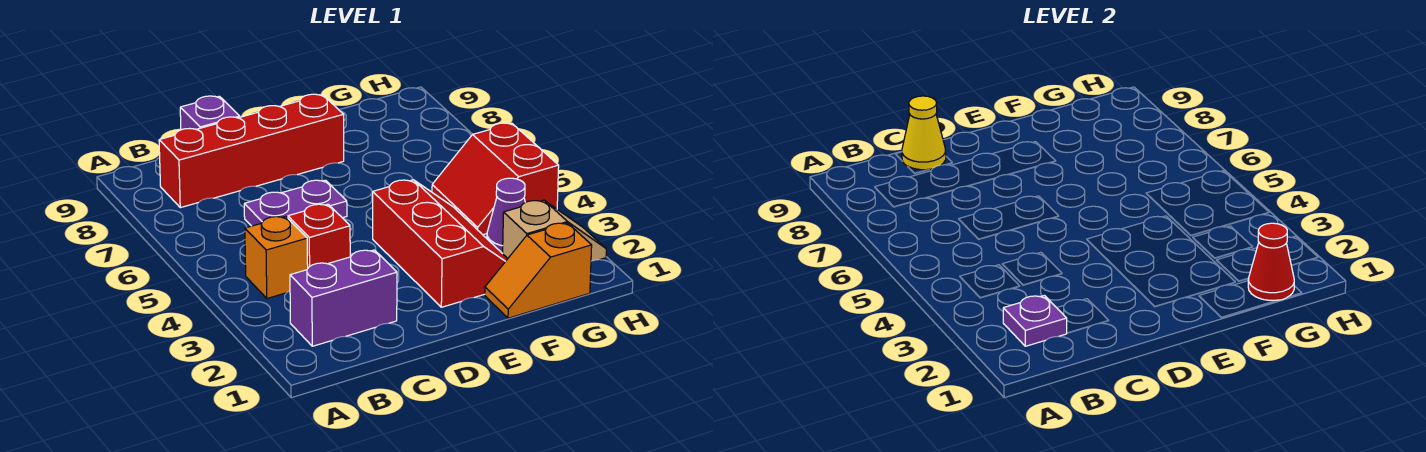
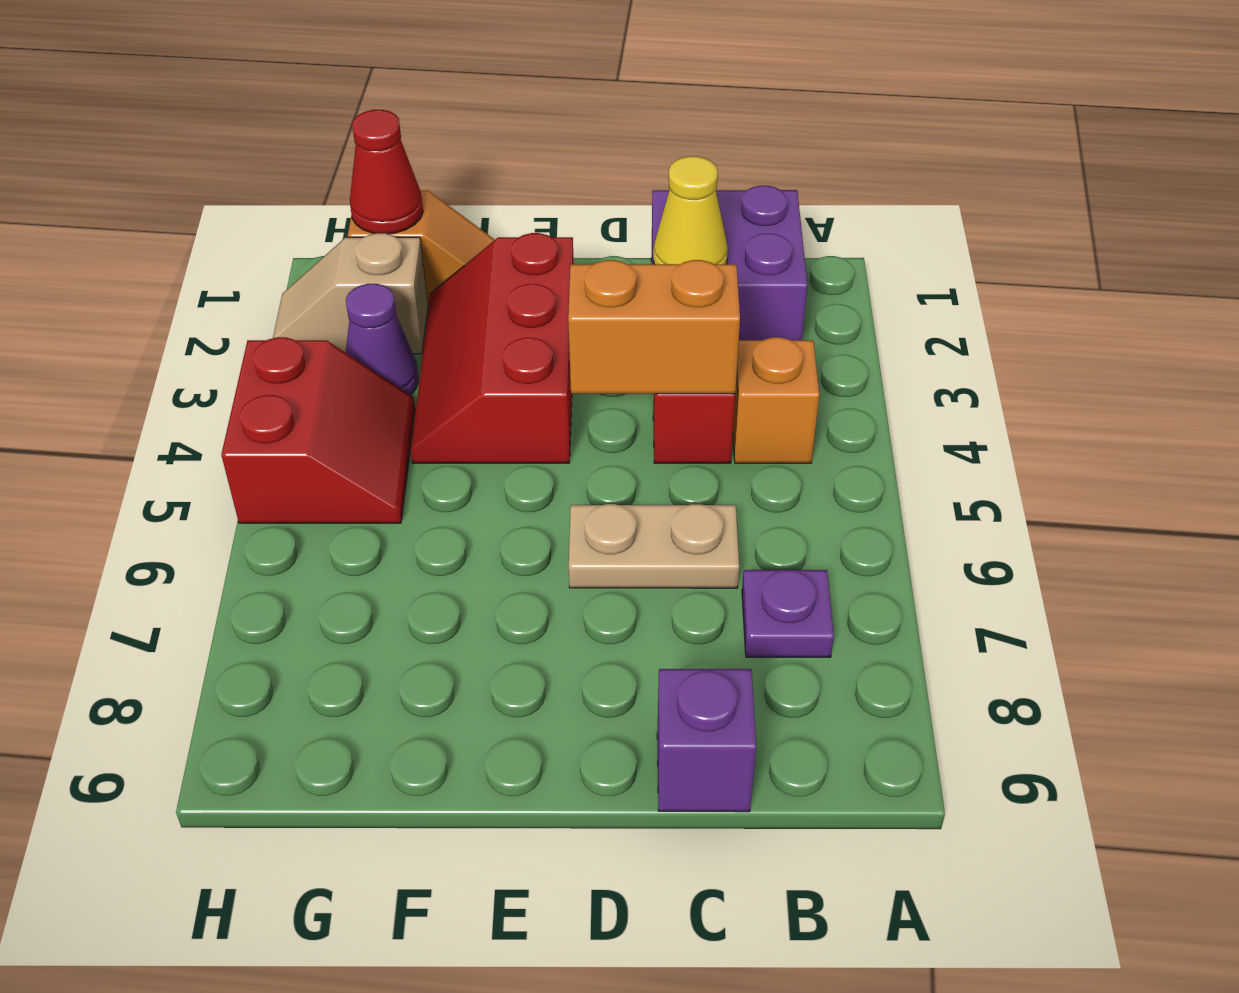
purple 1x2 brick [290,250,397,346] -> purple 2x2 brick [651,186,808,340]
purple 1x1 plate [1003,296,1067,346] -> purple 1x1 plate moved to [742,570,834,657]
red 1x4 brick [159,94,344,208] -> none
none -> orange 1x2 brick [568,260,740,394]
purple 1x2 plate [244,180,347,226] -> tan 1x2 plate [569,504,739,588]
yellow 1x1 cone [902,96,946,170] -> yellow 1x1 cone moved to [653,156,728,264]

